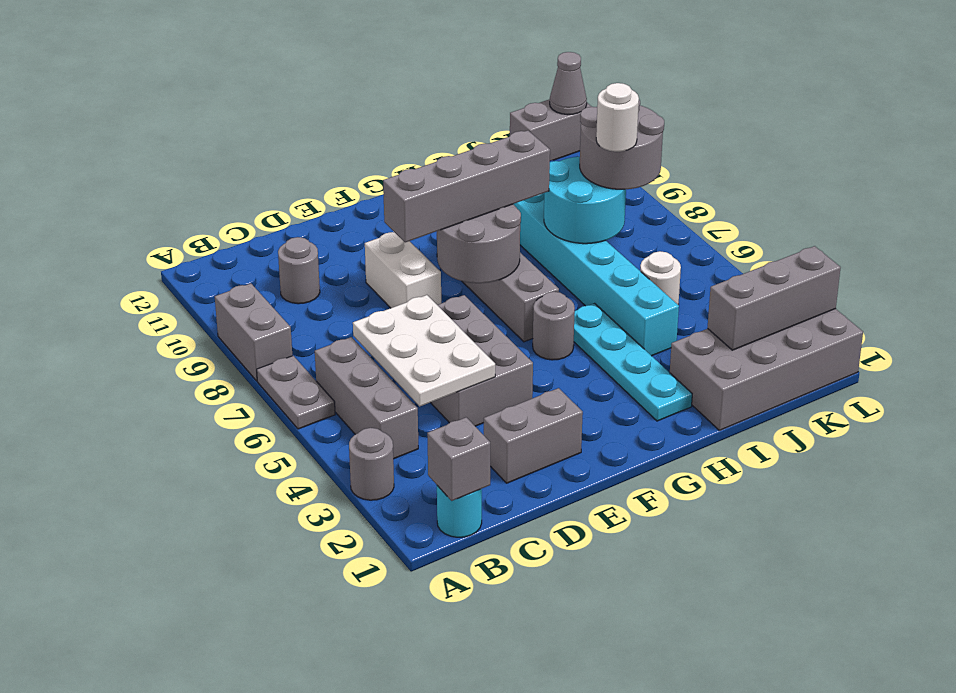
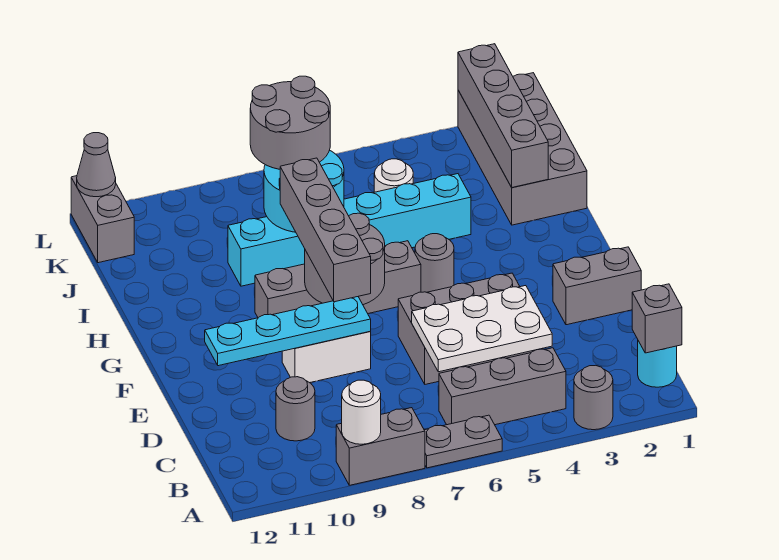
grey 1x2 brick [484,388,583,483] -> grey 1x2 brick turned to [553,247,641,325]
cyan 1x4 plate [574,303,692,421] -> cyan 1x4 plate moved to [205,297,371,366]
grey 1x3 brick [707,246,841,350] -> grey 1x4 brick [458,44,548,187]
white 1x1 round brick [596,83,639,152] -> white 1x1 round brick moved to [342,380,381,444]

